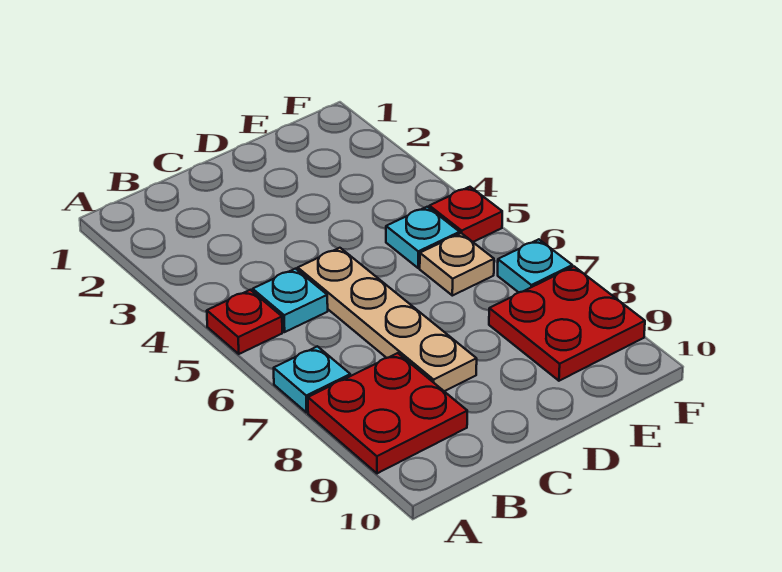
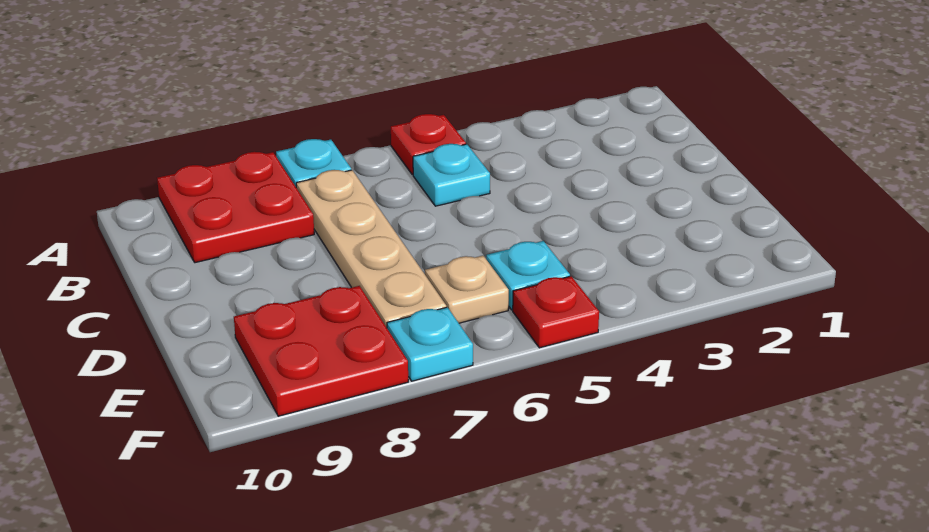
tan 1x4 plate [298,248,477,391] -> tan 1x4 plate turned to [296,170,446,328]

